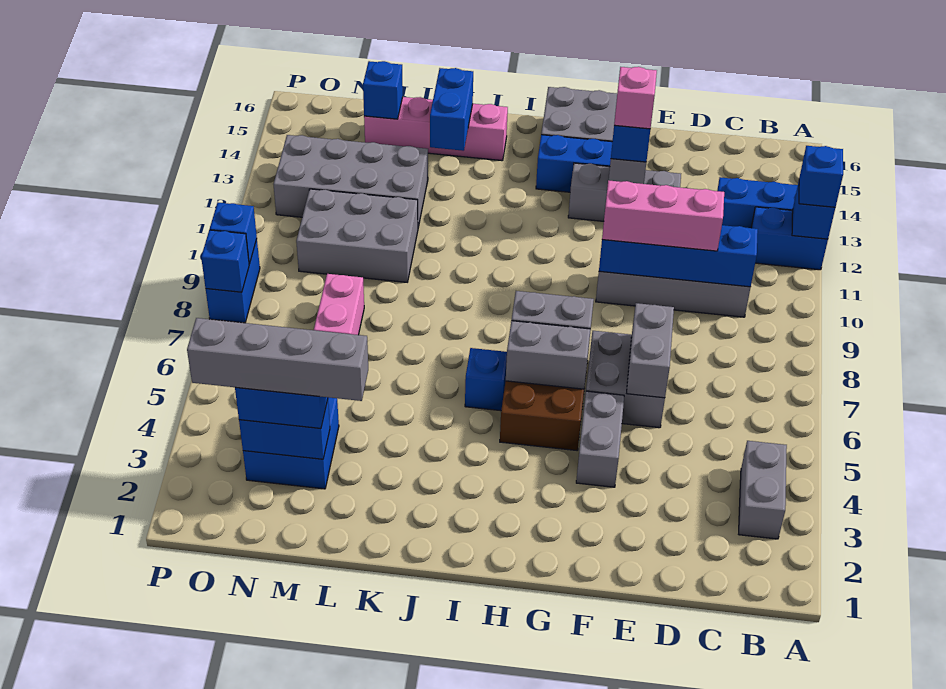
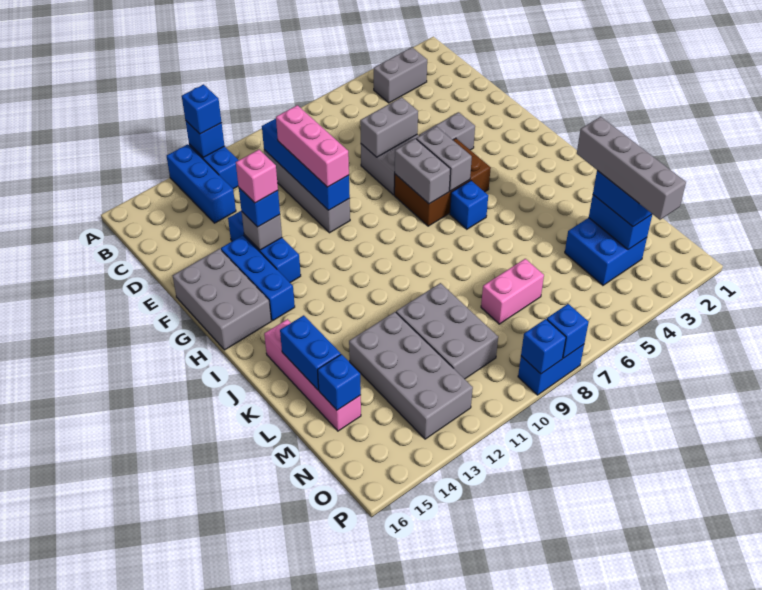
grey 1x3 brick [568,163,681,221] -> blue 1x3 brick [228,211,301,283]
blue 1x2 brick [430,68,473,151] -> blue 1x2 brick turned to [280,315,341,390]

